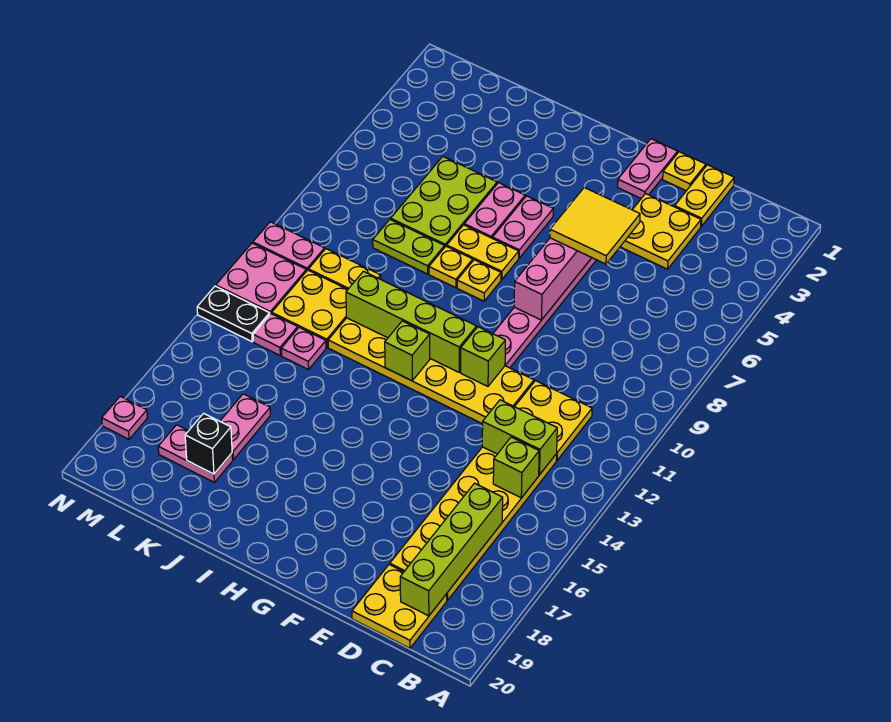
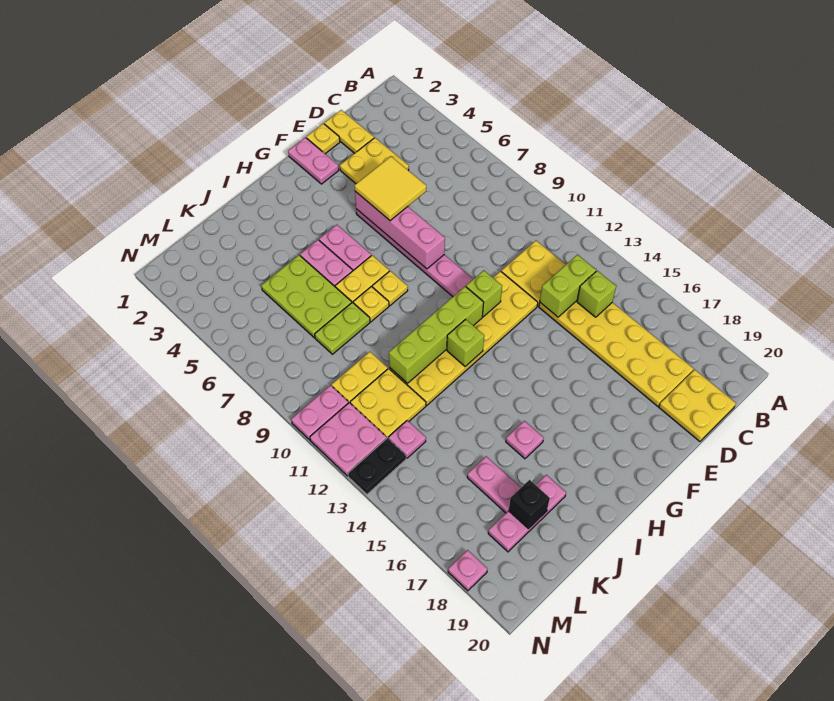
lime 1x4 brick [400,483,503,616] -> none
pink 1x1 plate [281,327,326,370] -> pink 1x1 plate moved to [506,421,544,459]
pink 1x2 plate [158,425,233,482] -> pink 1x3 plate [488,475,566,552]

